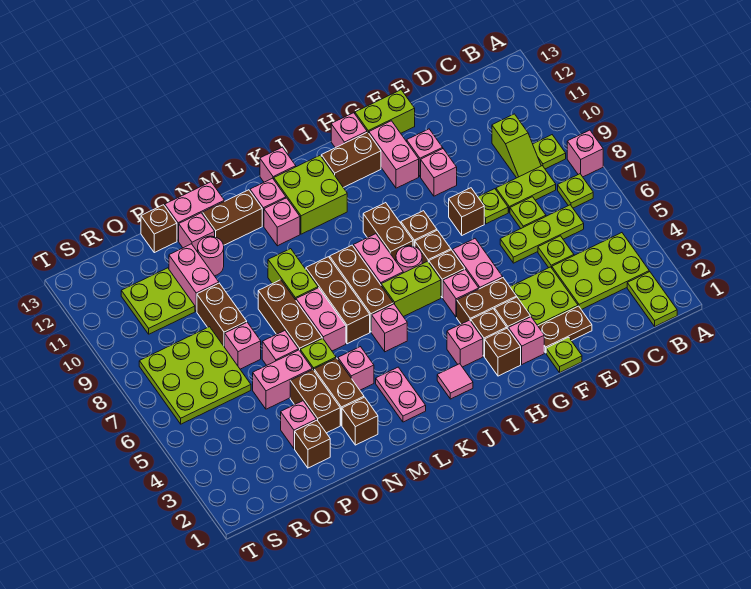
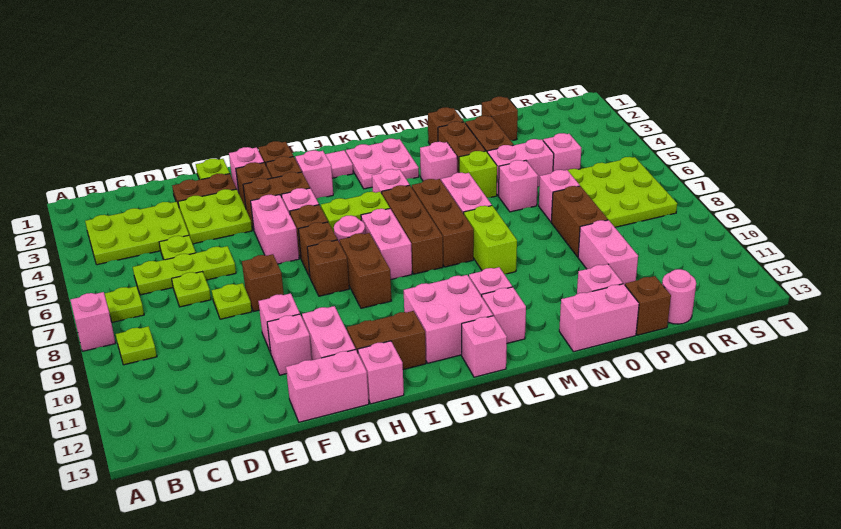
lime 1x2 plate [627,272,677,326] -> none
lime 1x2 plate [496,166,556,212] -> none
lime 1x2 slope [492,114,541,178] -> none
lime 1x2 brick [355,90,415,133] -> pink 1x2 brick [286,350,369,422]
lime 2x2 brick [274,156,347,234] -> pink 2x2 brick [404,275,493,363]
pink 1x2 plate [376,367,426,422] -> pink 2x2 plate [346,139,419,189]
brown 1x2 brick [203,190,262,245] -> none
brown 1x3 brick [258,280,322,350] -> none
pink 1x1 round brick [198,236,224,276] -> pink 1x1 round brick moved to [662,269,696,324]
pink 1x1 brick [281,401,317,448] -> pink 1x1 brick moved to [543,133,581,171]
lime 2x2 plate [121,268,195,334] -> none

